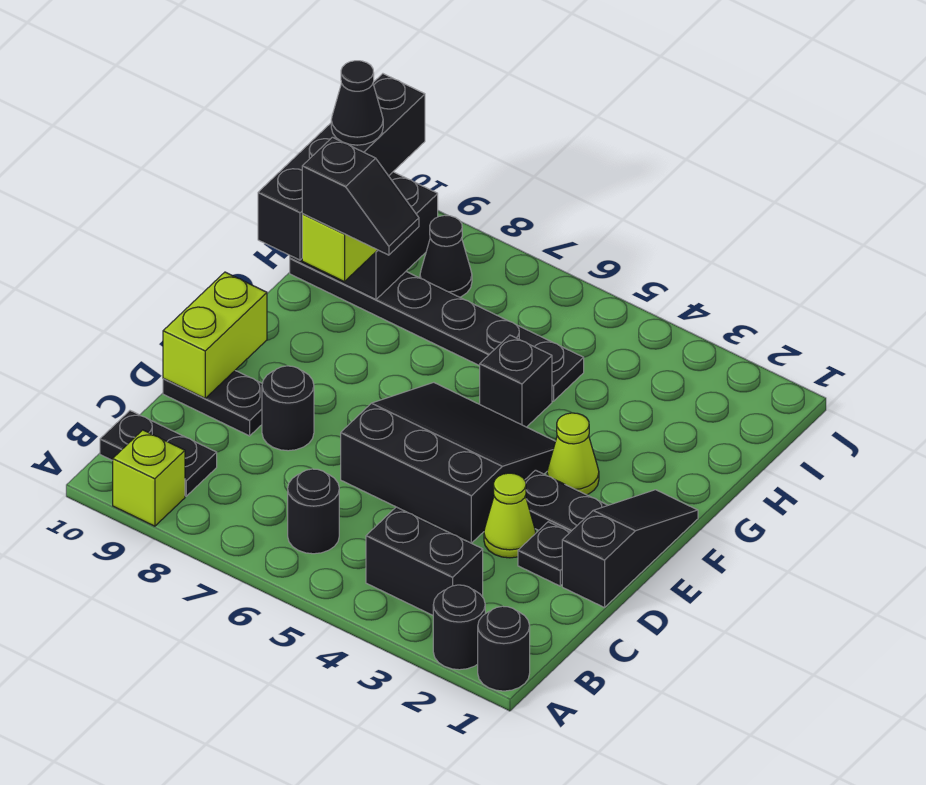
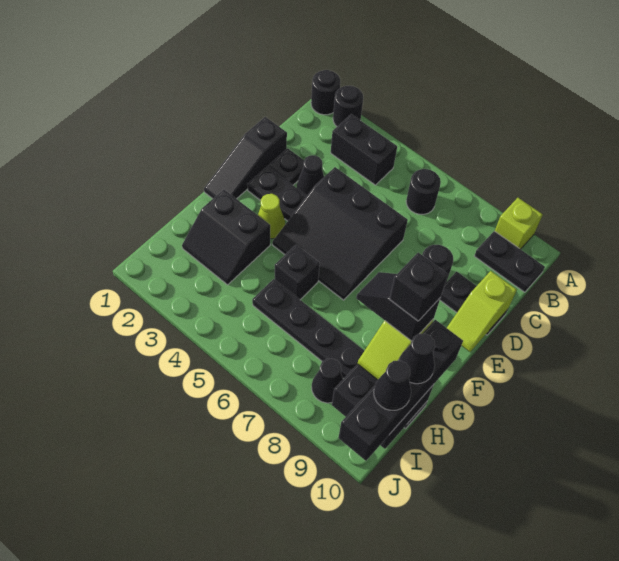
lime 1x1 cone [484,473,536,558] -> black 1x1 cone [297,155,324,195]
lime 1x2 brick [163,272,267,398] -> lime 1x2 slope [447,271,517,352]
none -> black 2x2 slope [182,190,270,285]
none -> black 1x1 brick [390,253,448,321]
none -> black 1x1 cone [399,334,435,384]

